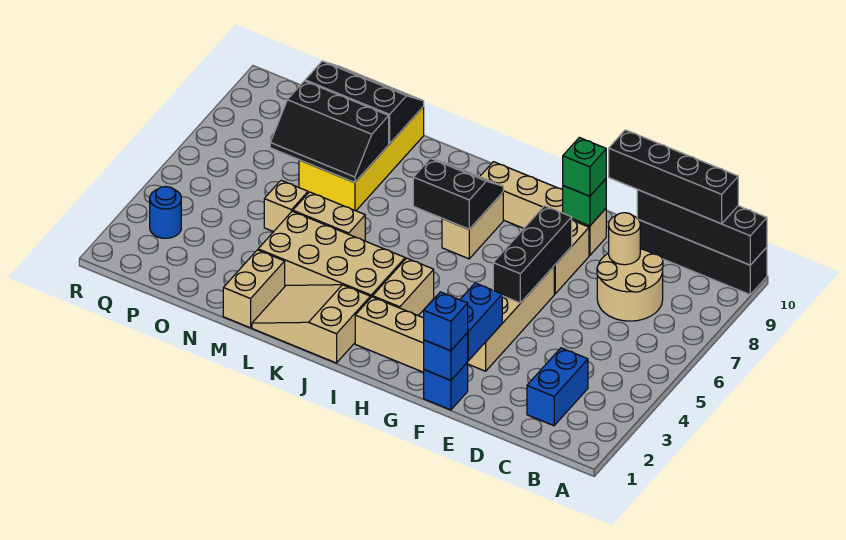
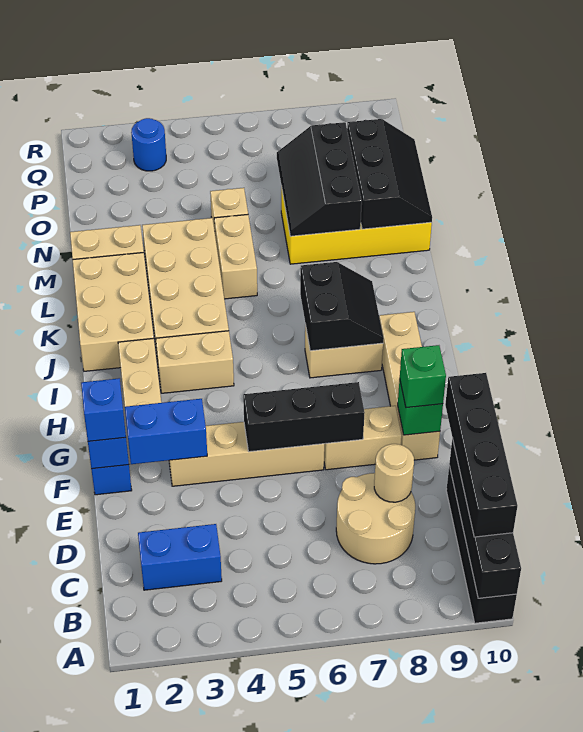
tan 2x3 slope [252,285,370,363] -> tan 2x3 brick [73,253,154,371]

